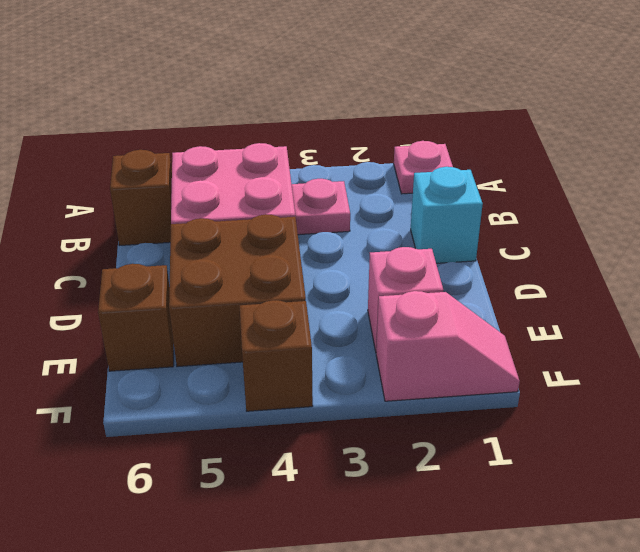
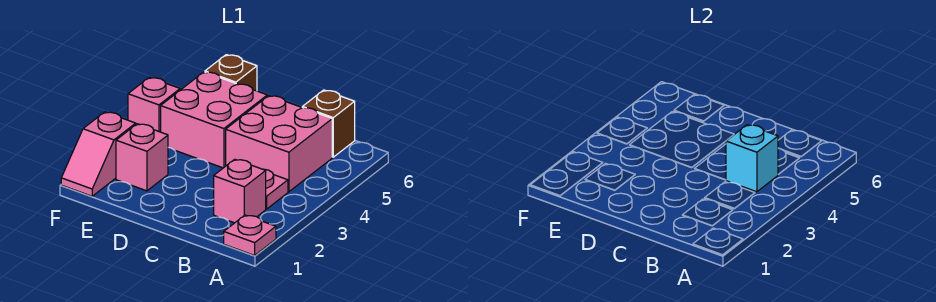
none -> pink 1x1 brick [214,159,266,223]
cyan 1x1 brick [411,167,483,263] -> cyan 1x1 brick moved to [726,125,778,192]
brown 2x2 brick [169,214,306,367] -> pink 2x2 brick [161,72,267,168]
brown 1x1 brick [240,300,313,411] -> pink 1x1 brick [128,77,180,132]

